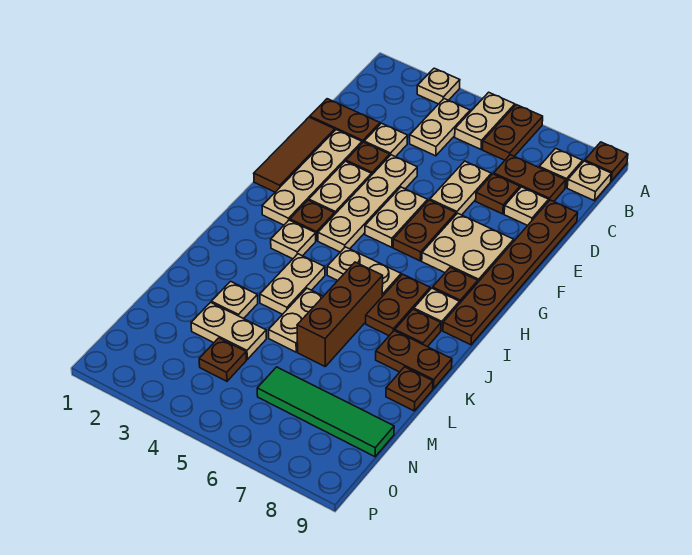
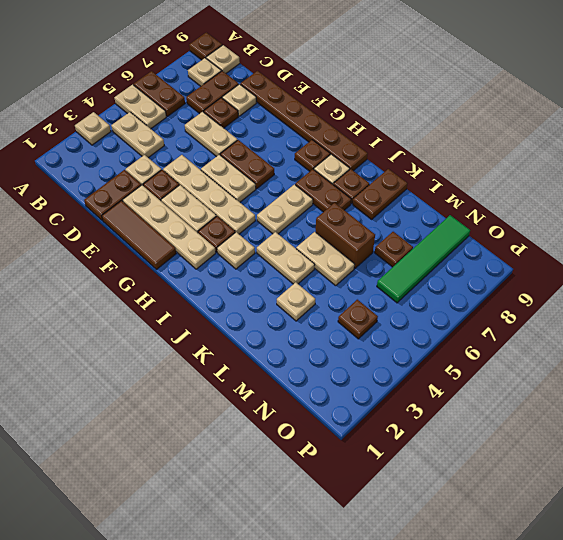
tan 2x2 plate [422,213,514,282] -> none
brown 1x3 brick [297,262,383,366] -> brown 1x2 brick [316,203,375,269]
brown 1x1 plate [386,367,433,411] -> brown 1x1 plate moved to [375,232,413,267]
tan 1x2 plate [191,302,266,359] -> none

